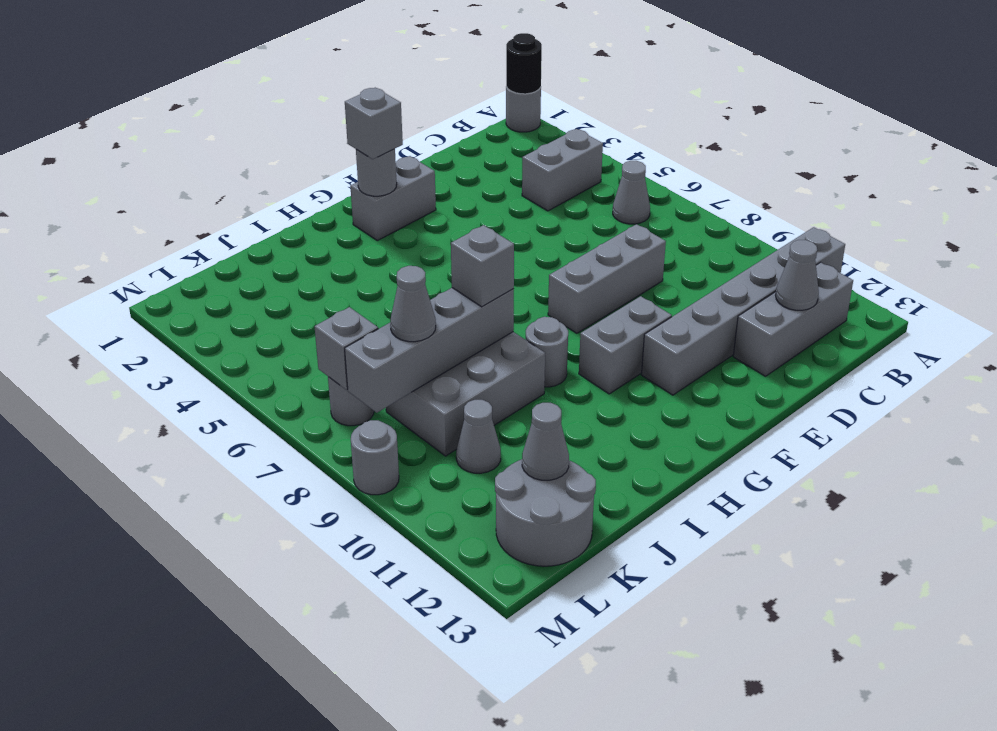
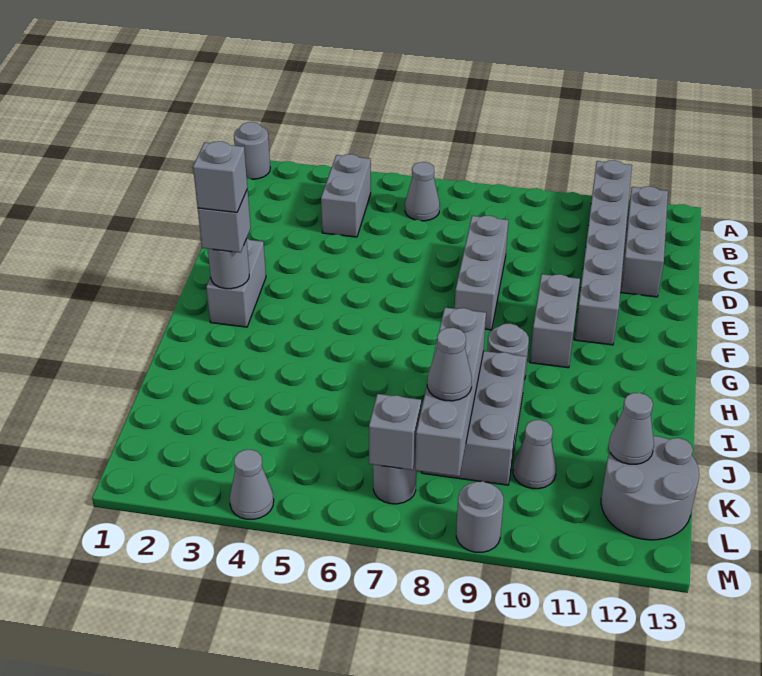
black 1x1 round brick [506,33,542,94] -> none
grey 1x1 cone [776,240,819,310] -> grey 1x1 cone moved to [230,450,274,519]
grey 1x1 brick [451,225,514,307] -> grey 1x1 brick moved to [193,141,247,212]

